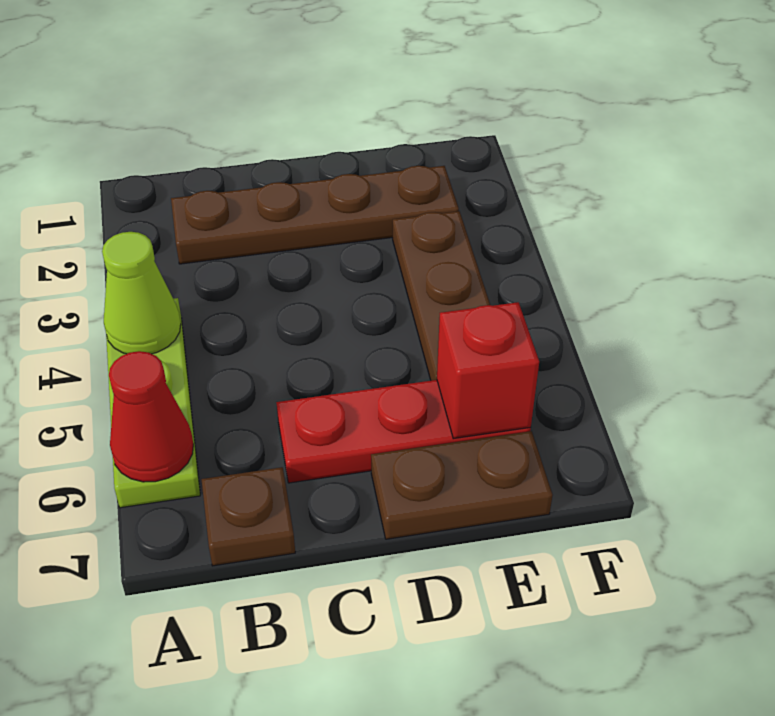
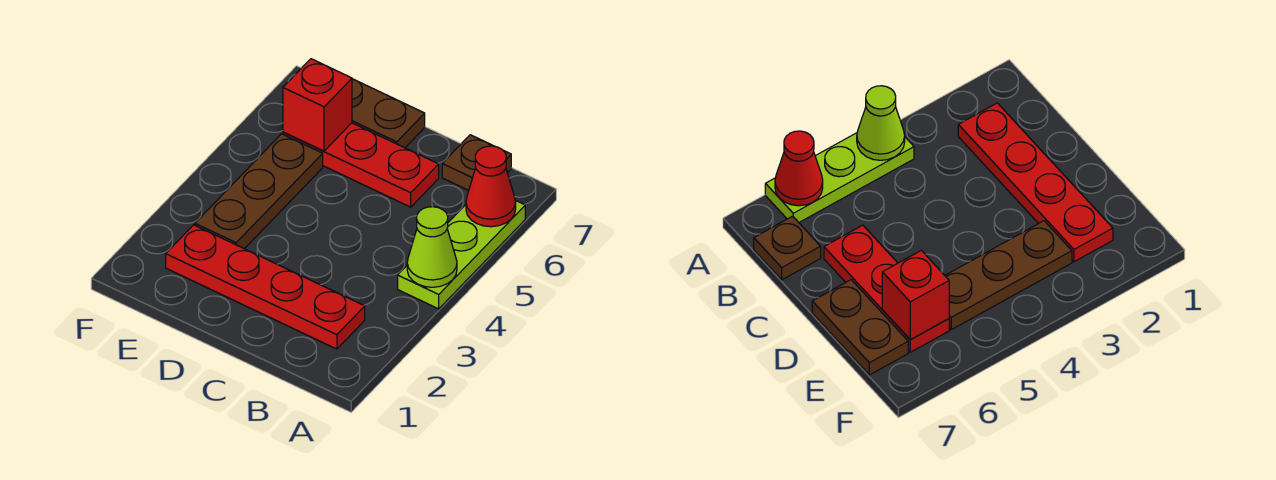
brown 1x4 plate [171,166,459,264] -> red 1x4 plate [166,225,365,349]

